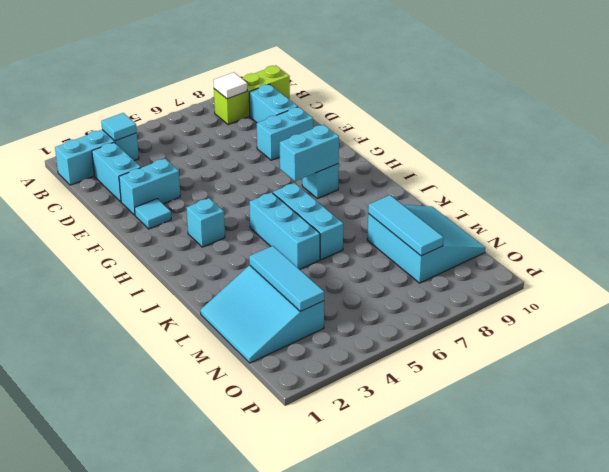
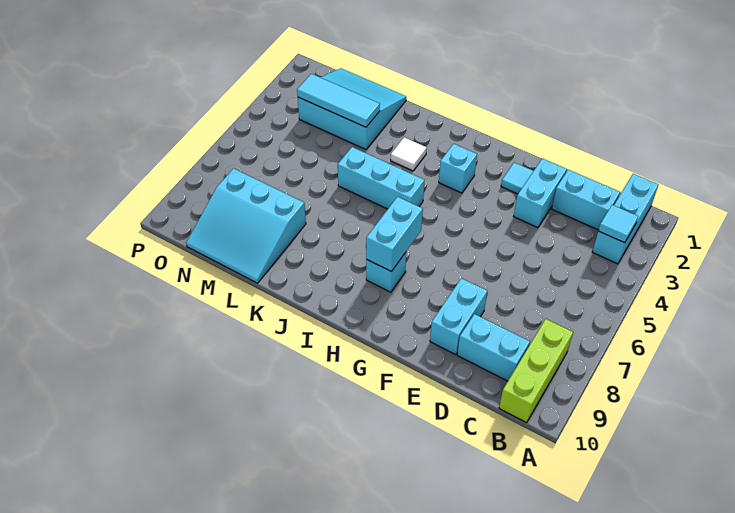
white 1x1 tile [213,72,247,99] -> white 1x1 tile moved to [391,137,427,171]
cyan 1x3 brick [273,183,343,260] -> none
cyan 1x3 tile [368,195,443,256] -> none

